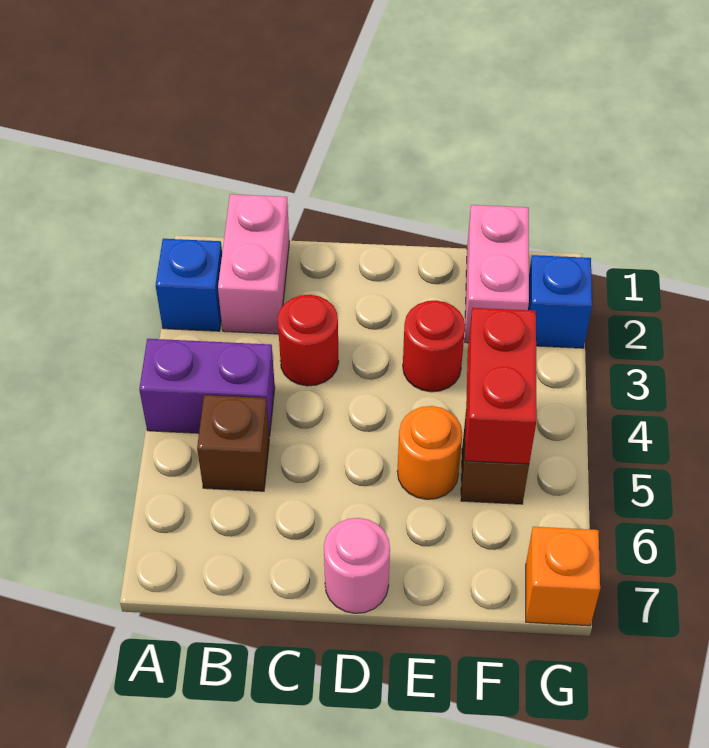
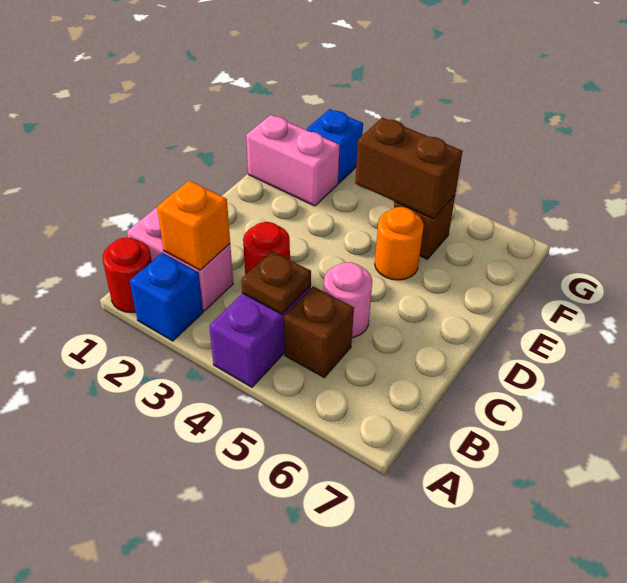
none -> brown 1x1 plate [241,251,311,314]
pink 1x1 round brick [324,518,390,613] -> pink 1x1 round brick moved to [324,262,372,338]
red 1x1 round brick [403,300,465,392] -> red 1x1 round brick moved to [103,237,152,313]
red 1x2 brick [465,308,537,464] -> brown 1x2 brick [355,118,463,218]
orange 1x1 brick [526,527,600,626] -> orange 1x1 brick moved to [157,181,230,270]

